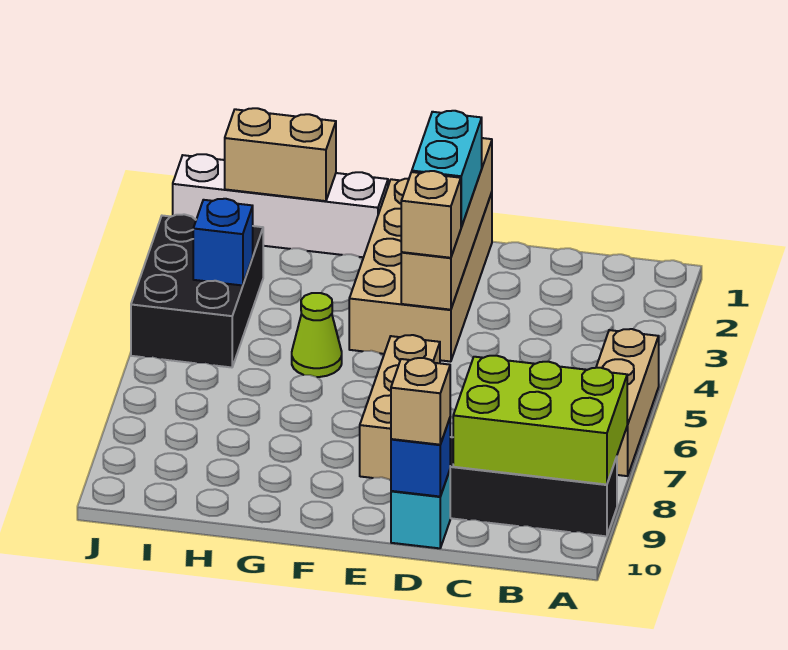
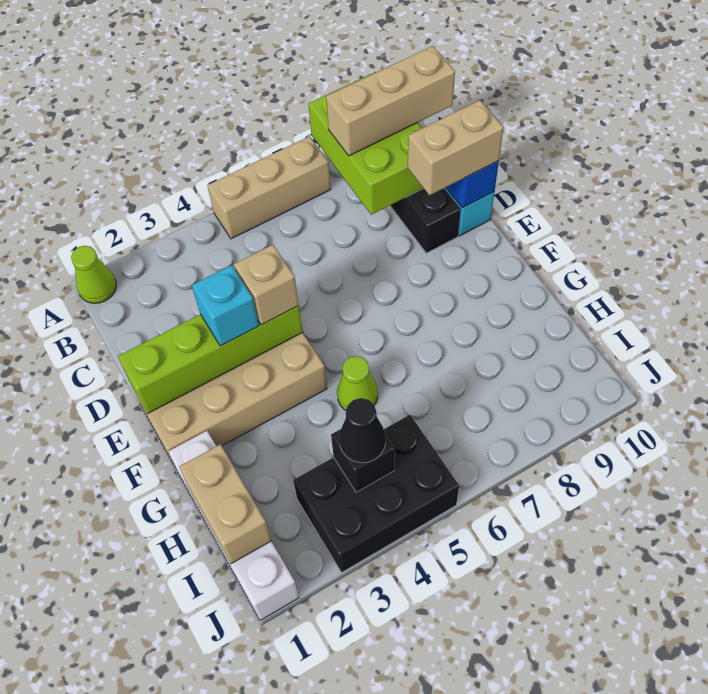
none -> lime 1x1 cone [71,246,116,303]
tan 1x1 brick [391,358,450,445] -> tan 1x2 brick [408,100,504,195]
tan 1x4 brick [401,138,492,310] -> lime 1x4 brick [118,306,303,414]
cyan 1x2 brick [412,111,482,227] -> cyan 1x1 brick [192,265,259,346]
tan 1x3 brick [360,335,440,480] -> tan 1x3 brick moved to [326,46,455,156]
blue 1x1 brick [193,199,253,286] -> black 1x1 brick [331,429,395,492]
none -> black 1x1 cone [339,398,386,463]

